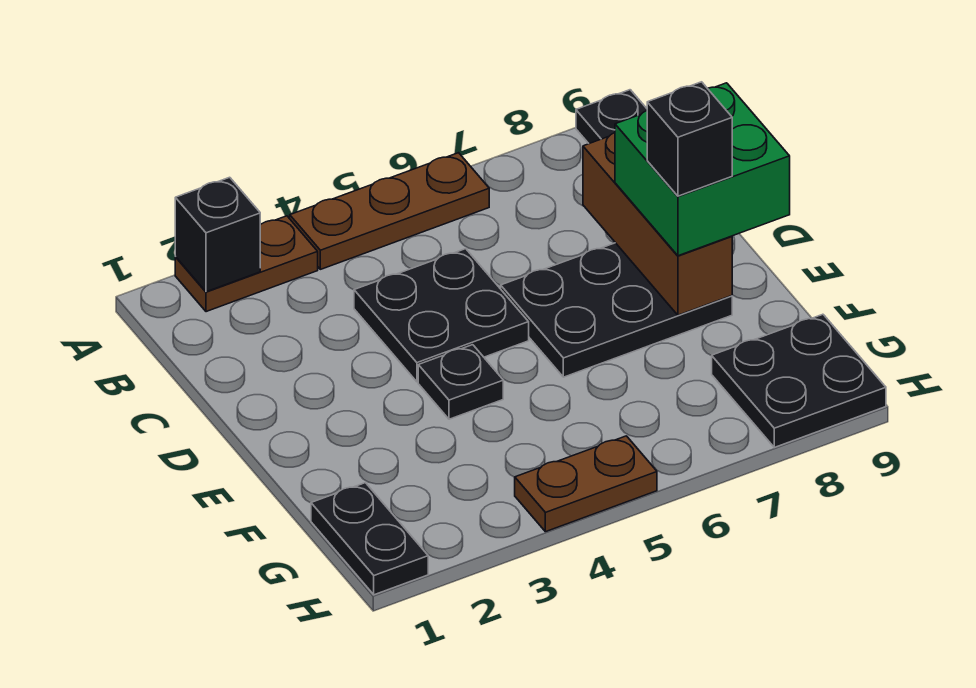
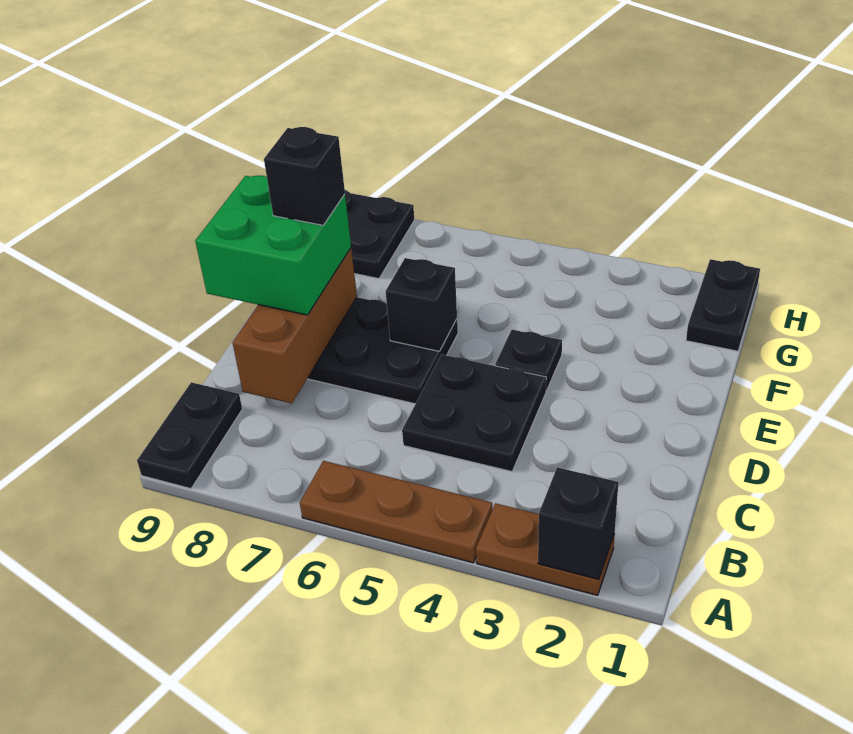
none -> black 1x1 brick [386,258,457,351]
brown 1x2 plate [515,436,657,532] -> none

